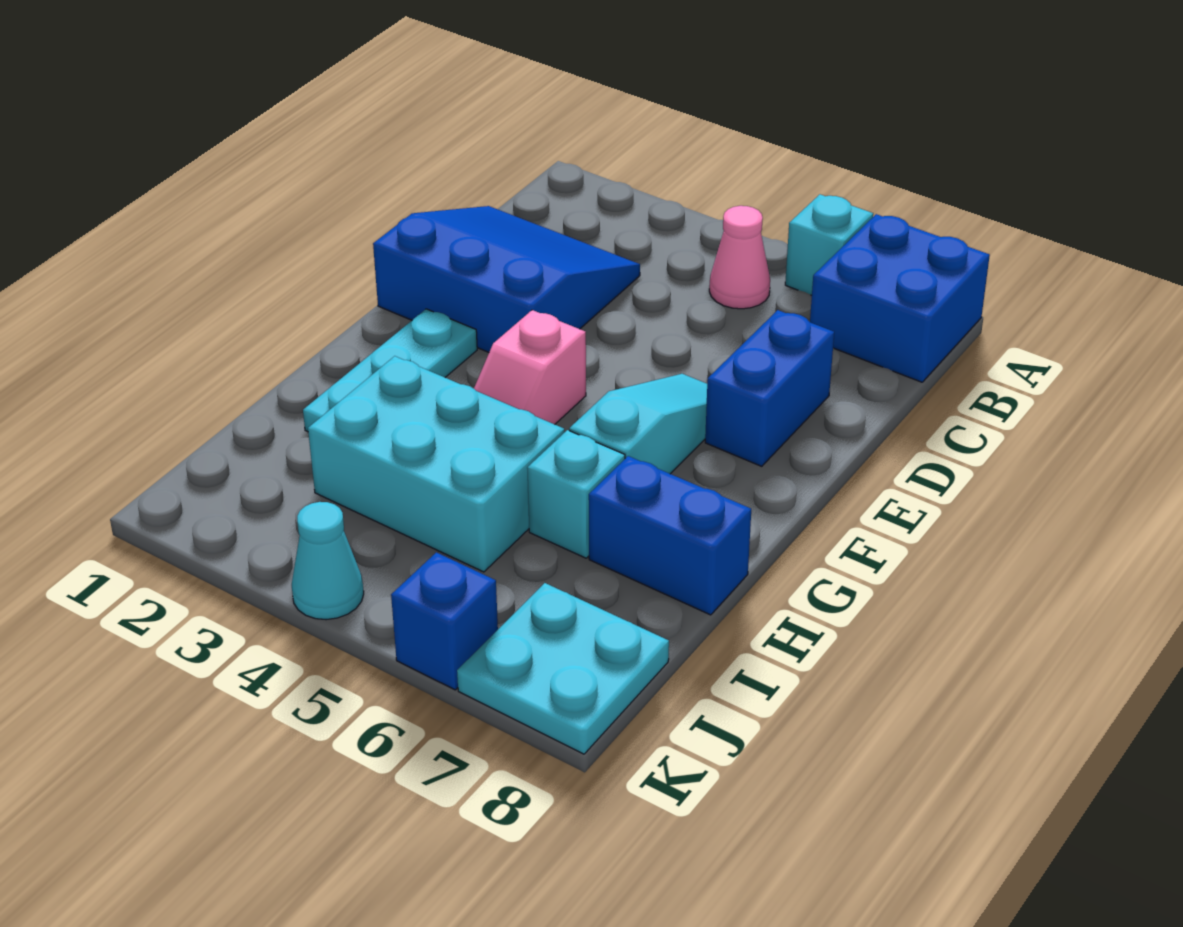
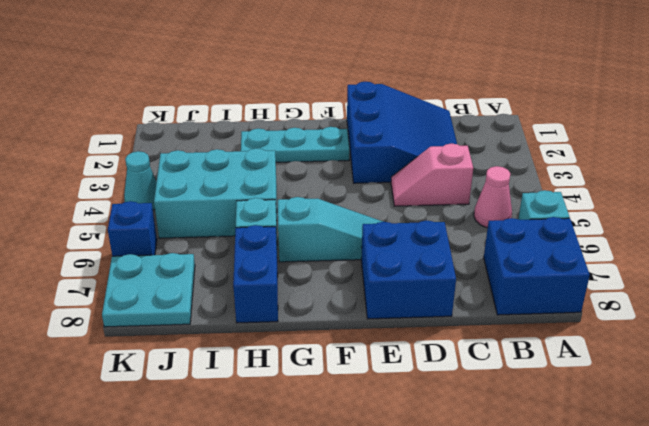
blue 1x2 brick [705,310,834,466] -> blue 2x2 brick [361,220,456,319]
pink 1x2 slope [474,310,586,424] -> pink 1x2 slope moved to [391,144,473,206]
cyan 2x3 brick [308,356,565,572] -> cyan 2x3 brick turned to [154,148,277,238]

